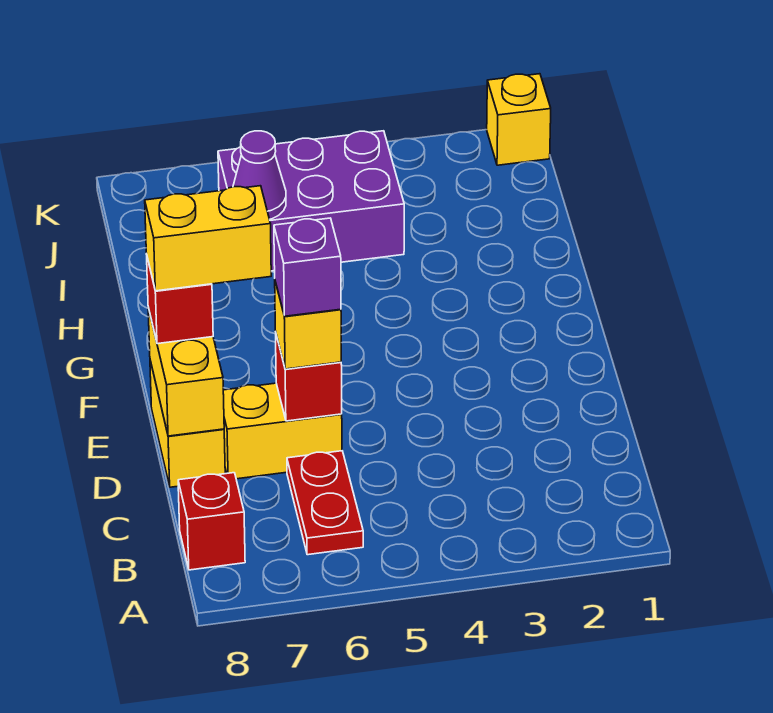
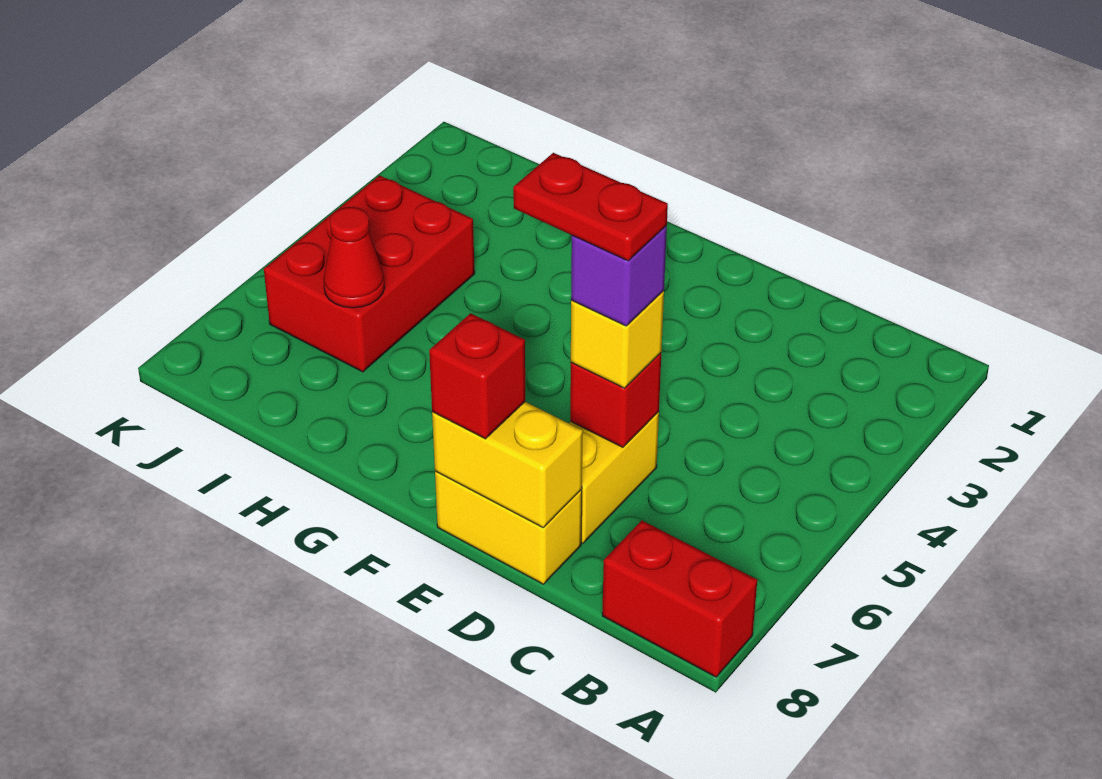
red 1x2 plate [287,451,363,555] -> red 1x2 plate moved to [513,153,668,261]
red 1x1 brick [178,473,245,570] -> red 1x2 brick [602,520,757,677]
yellow 1x2 brick [145,186,271,291] -> none
purple 2x3 brick [218,131,404,271] -> red 2x3 brick [264,175,475,372]
purple 1x1 cone [233,131,286,219] -> red 1x1 cone [323,207,385,308]
yellow 1x1 brick [487,74,551,165] -> none

